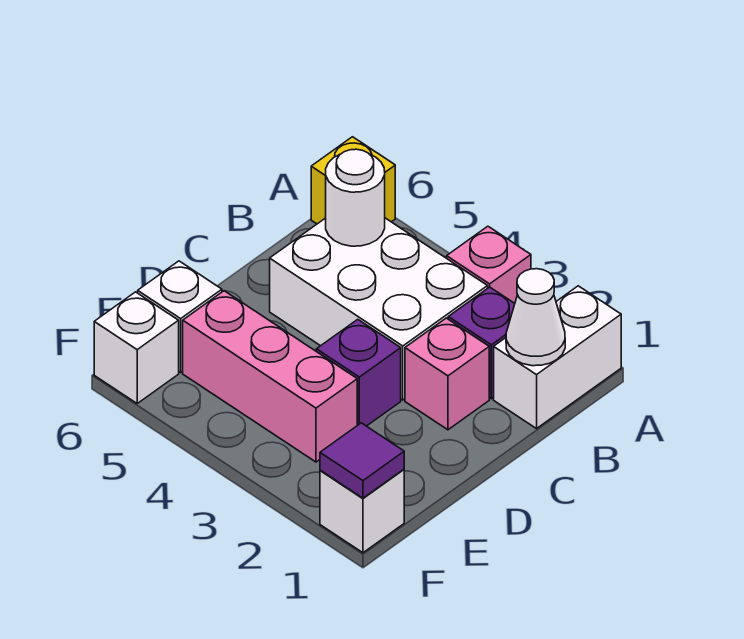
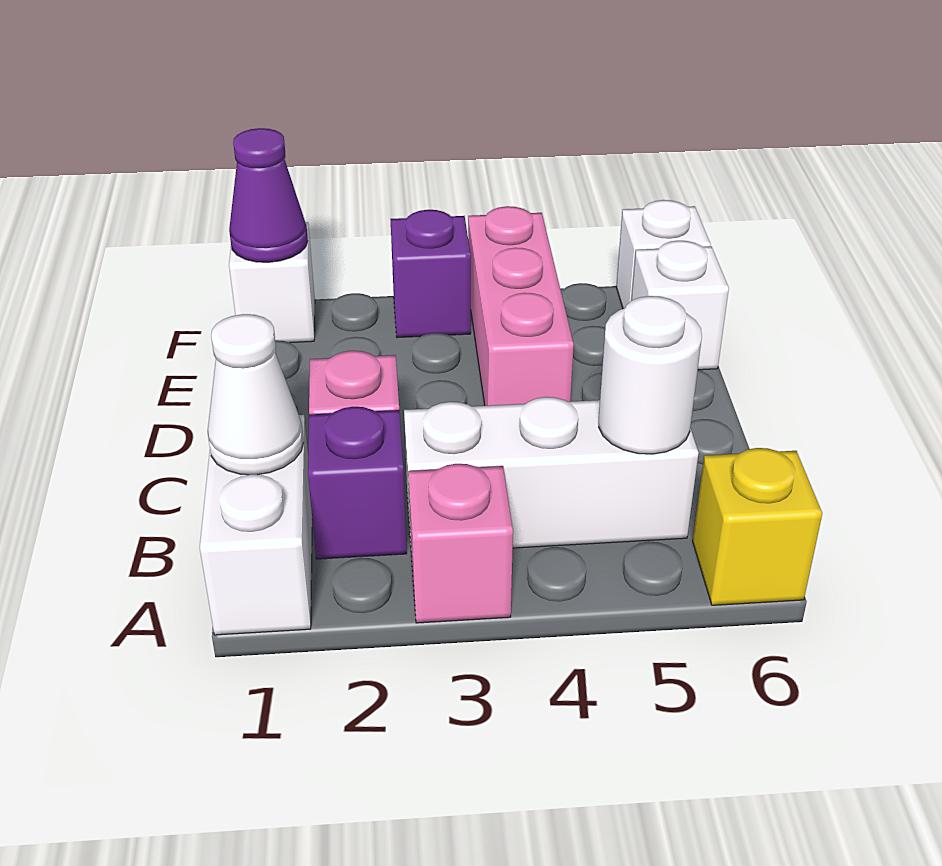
white 2x3 brick [270,218,488,400] -> white 1x3 brick [404,397,698,548]
purple 1x1 brick [316,319,401,426] -> purple 1x1 brick moved to [391,210,471,338]
pink 1x3 brick [183,291,357,462] -> pink 1x3 brick turned to [468,206,574,406]
purple 1x1 tile [320,423,404,498] -> purple 1x1 cone [229,128,308,262]

